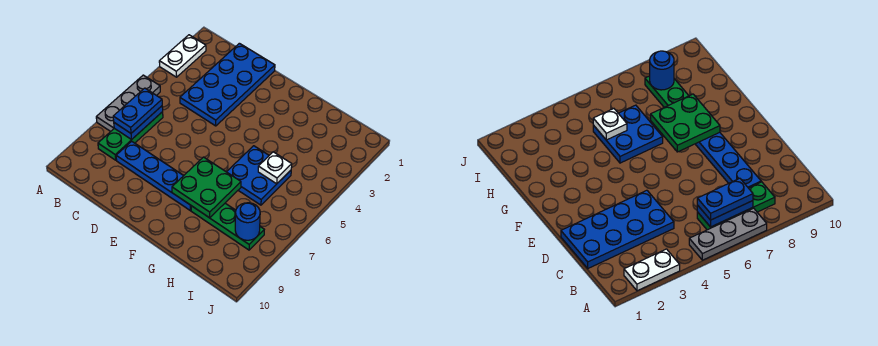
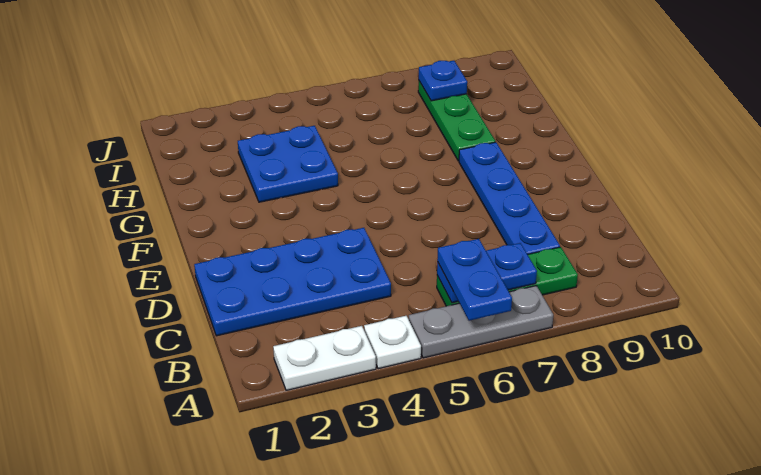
blue 1x2 plate [113,88,162,133] -> blue 1x2 plate turned to [437,239,512,321]
green 2x2 plate [172,157,241,218] -> none
blue 2x2 plate [227,146,291,205] -> blue 2x2 plate moved to [238,126,338,202]
white 1x1 plate [258,152,292,184] -> white 1x1 plate moved to [364,316,421,369]
blue 1x1 round brick [235,203,260,240] -> blue 1x1 plate [419,61,467,101]

